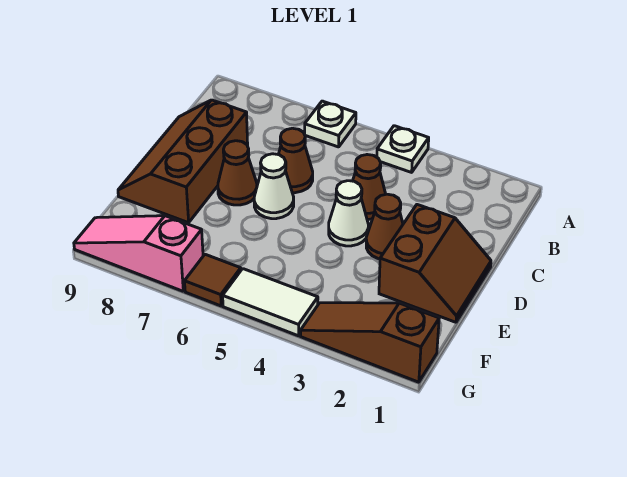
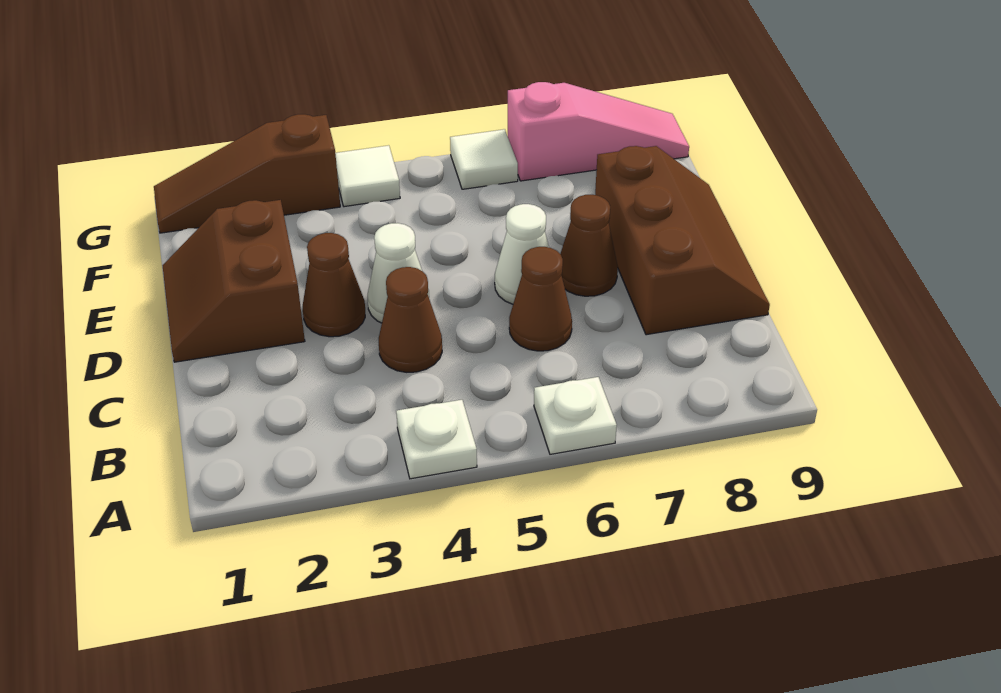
brown 1x3 slope [300,303,439,382] -> brown 1x3 slope turned to [154,114,340,233]
white 1x2 tile [223,269,318,336] -> white 1x1 tile [335,145,400,207]
brown 1x1 tile [185,254,241,306] -> white 1x1 tile [450,129,518,189]

